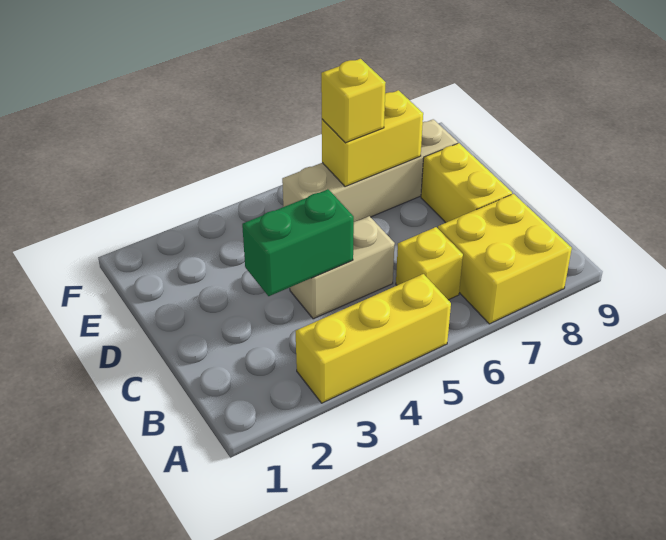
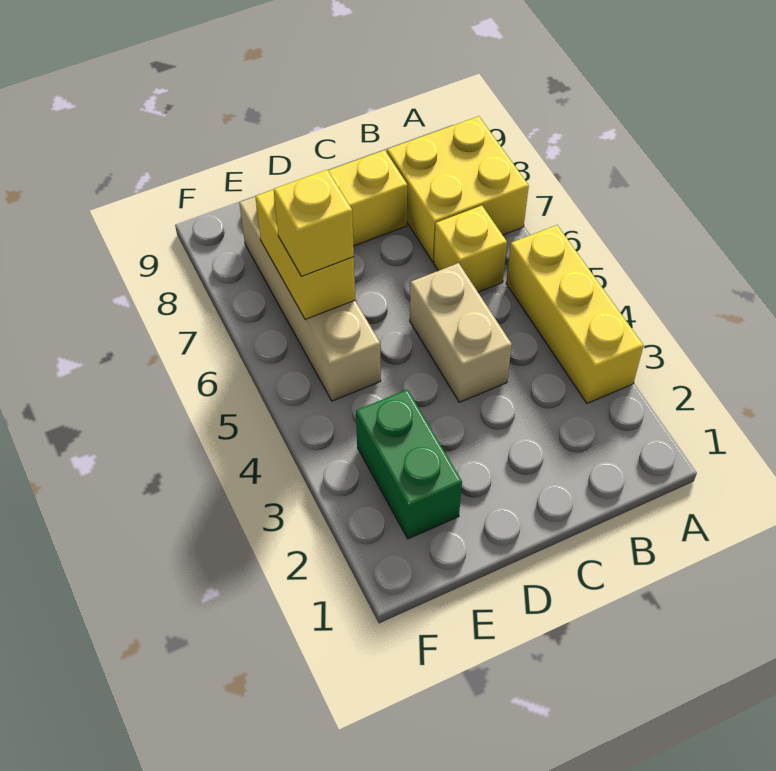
green 1x2 brick [242,189,354,296] -> green 1x2 brick moved to [356,390,462,539]

